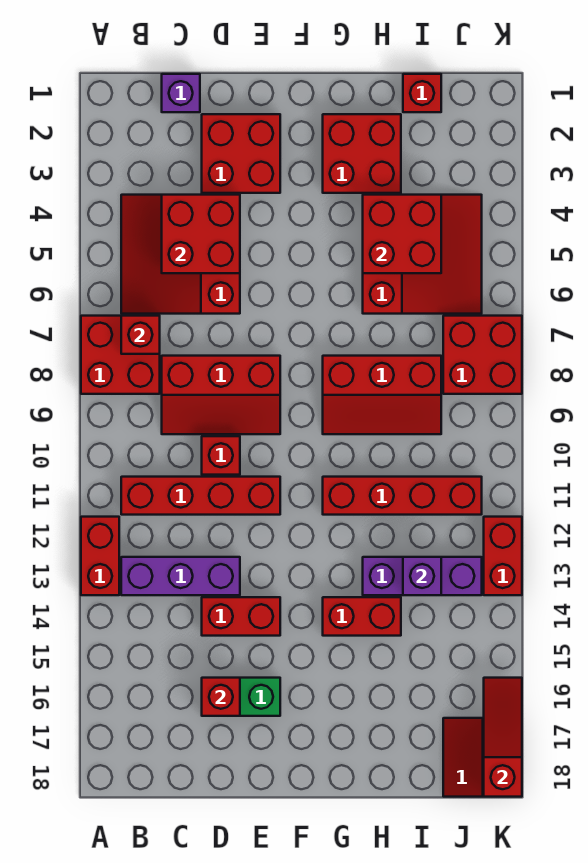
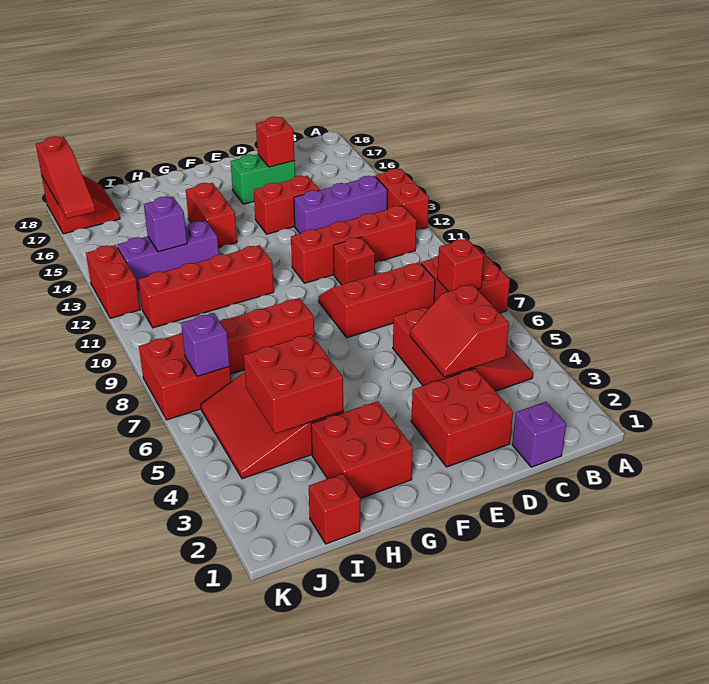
red 2x2 brick [162,195,240,273] -> red 2x2 slope [410,284,509,377]
red 1x2 brick [323,597,401,636] -> red 1x2 brick turned to [186,183,237,248]
none -> purple 1x1 brick [181,313,230,376]

